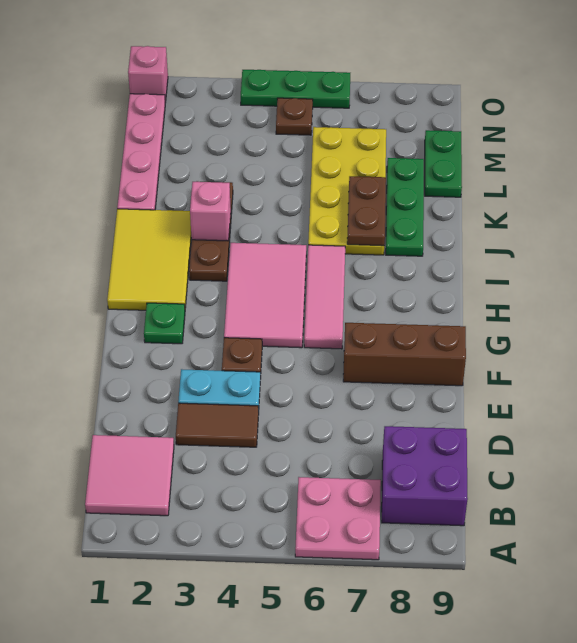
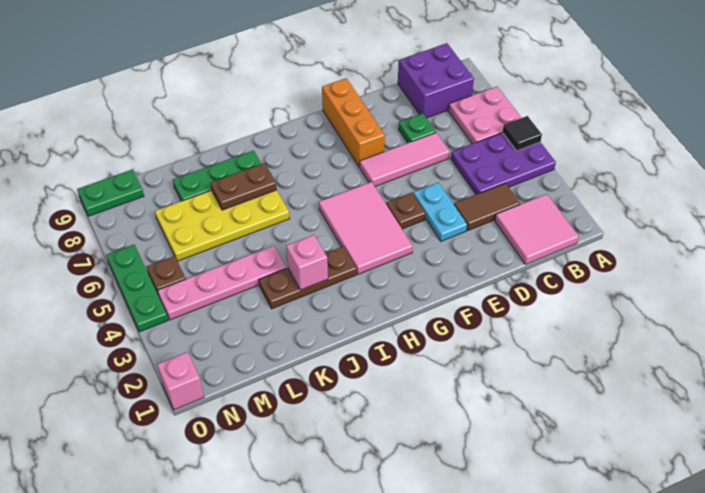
none -> purple 2x3 plate [451,133,556,194]
none -> black 1x1 tile [503,116,542,151]
brown 1x2 tile [176,403,259,447] -> brown 1x2 tile turned to [454,183,520,230]
brown 1x3 brick [343,323,466,386] -> orange 1x3 brick [322,78,385,167]
green 1x1 plate [144,303,185,344] -> green 1x1 plate moved to [398,113,436,143]
pink 2x3 tile [224,243,306,348] -> pink 2x3 tile turned to [319,182,413,274]
pink 1x3 tile [304,245,345,349] -> pink 1x3 tile moved to [360,133,450,186]
yellow 2x3 tile [107,209,191,310] -> none
pink 1x4 plate [117,94,165,210] -> pink 1x4 plate moved to [157,246,286,320]
green 1x2 plate [425,130,462,197] -> green 1x2 plate moved to [77,169,144,216]

